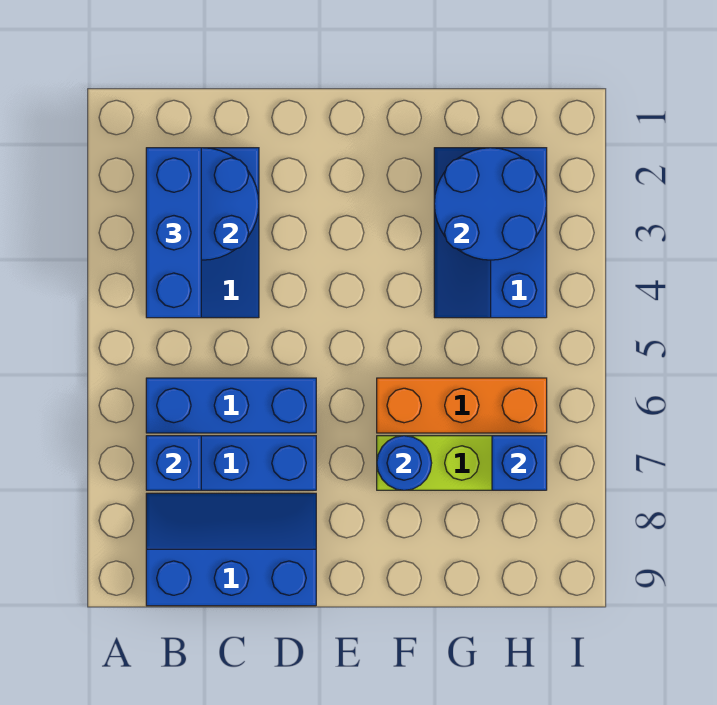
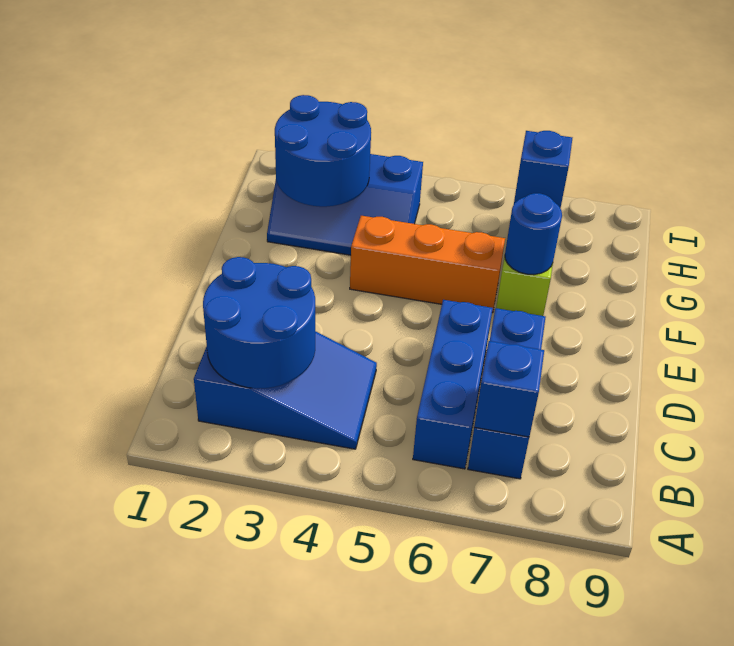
blue 1x3 brick [146,148,201,318] -> none
blue 2x3 slope [146,493,316,606] -> none
orange 1x3 brick [377,378,547,433] -> orange 1x3 brick turned to [350,216,505,313]

